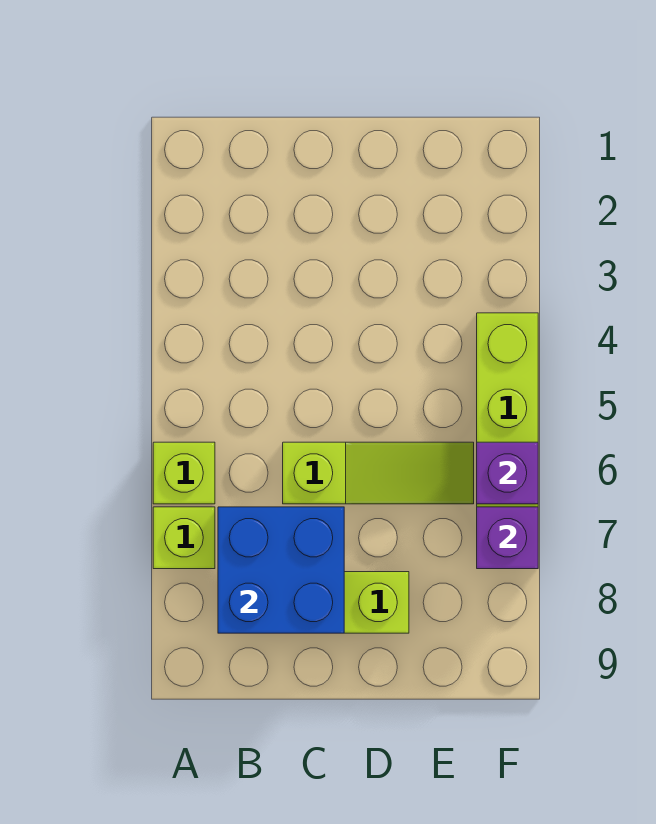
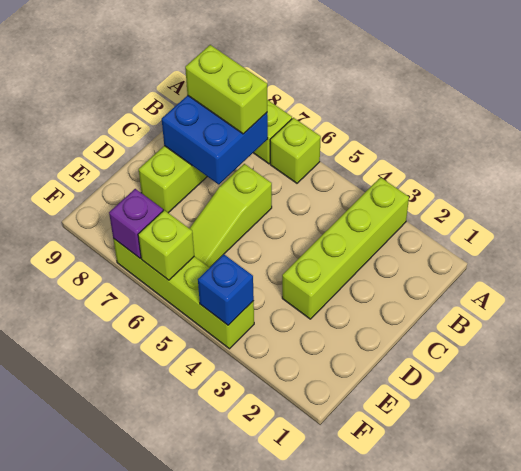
none -> lime 1x4 brick [282,177,409,319]
none -> lime 1x2 brick [185,45,267,134]
none -> blue 1x1 brick [198,254,254,325]
purple 1x1 brick [477,442,538,504] -> lime 1x1 brick [138,210,194,280]

